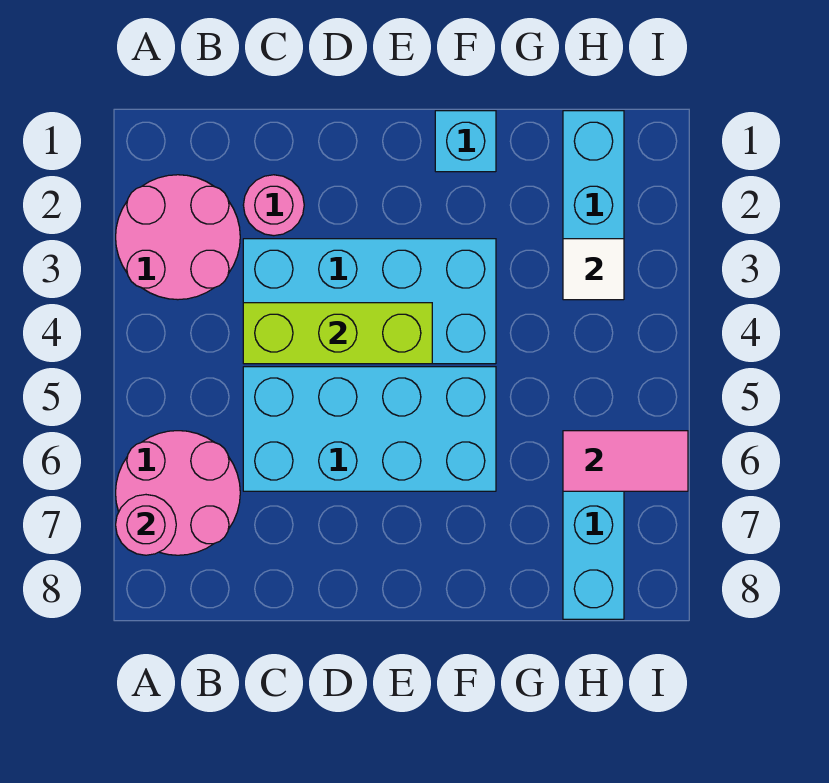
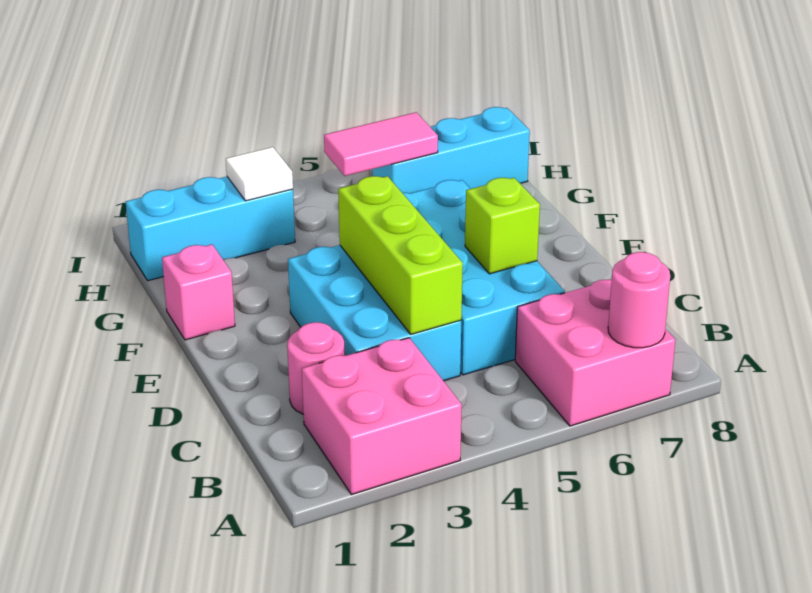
pink 2x2 round brick [116,175,240,300] -> pink 2x2 brick [302,338,462,495]
pink 2x2 round brick [116,431,240,555] -> pink 2x2 brick [515,280,675,426]
cyan 2x4 brick [243,239,496,364] -> cyan 2x3 brick [288,245,461,381]
none -> lime 1x1 brick [465,178,540,274]
cyan 1x1 brick [435,111,496,172] -> pink 1x1 brick [162,244,235,340]
pink 1x2 tile [563,431,688,491] -> pink 1x2 tile turned to [324,112,438,176]

